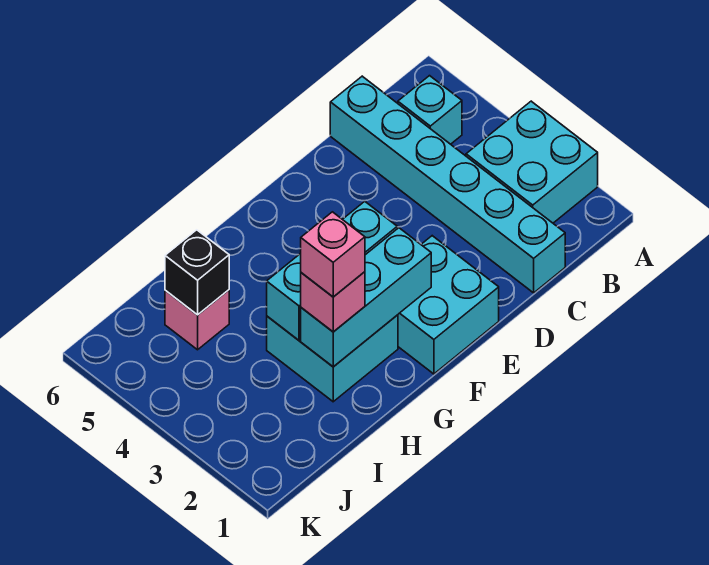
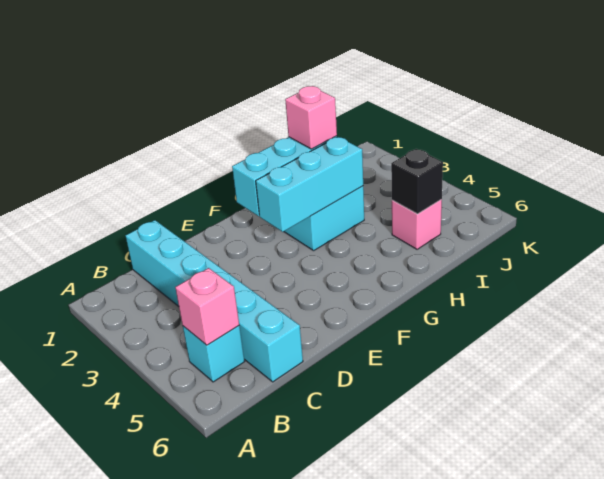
cyan 2x2 brick [466,101,598,223] -> none
cyan 2x2 brick [398,236,499,374] -> none
pink 1x1 brick [301,212,365,297] -> pink 1x1 brick moved to [175,268,239,345]

